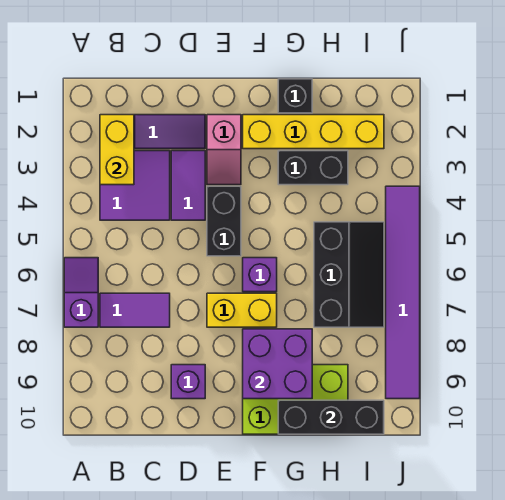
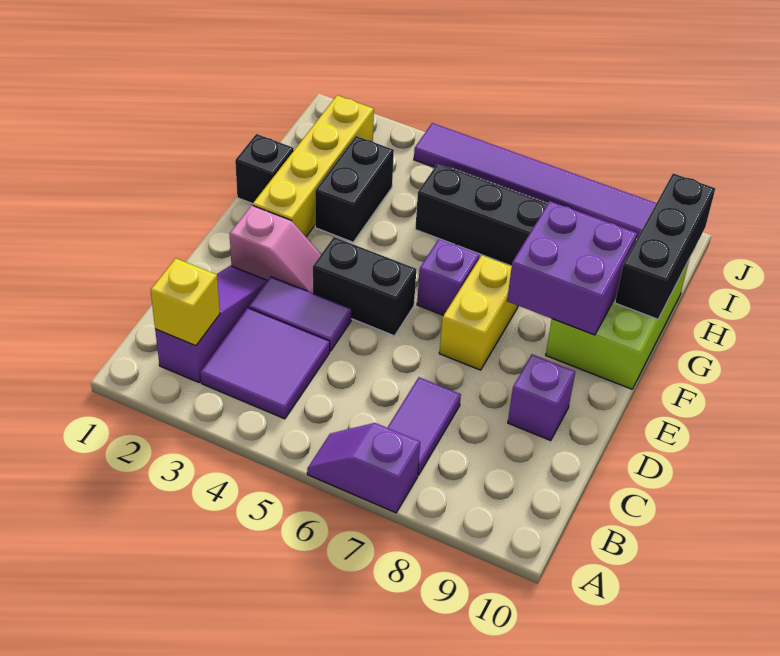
yellow 1x2 brick [100,115,134,185] -> yellow 1x1 brick [151,258,220,346]

